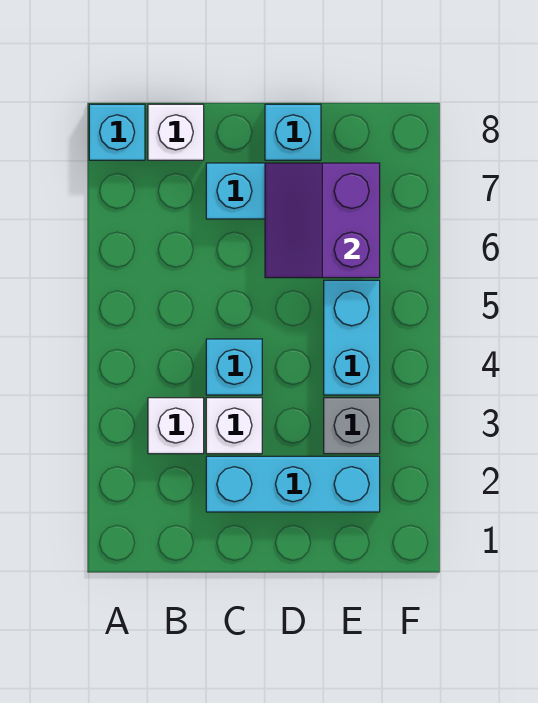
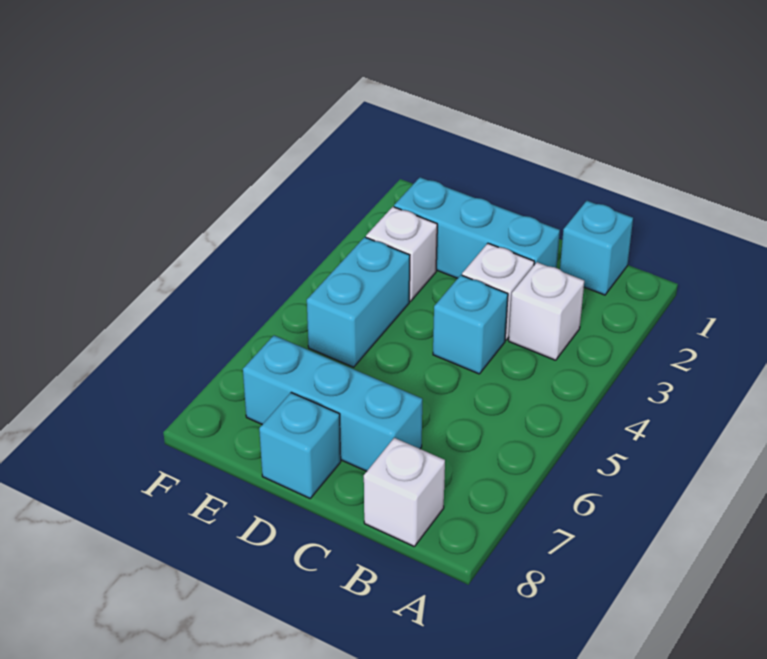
cyan 1x1 brick [89,104,145,160] -> cyan 1x1 brick moved to [560,201,633,295]
purple 2x2 slope [265,163,380,278] -> none
grey 1x1 brick [324,398,380,454] -> white 1x1 brick [366,207,437,302]

